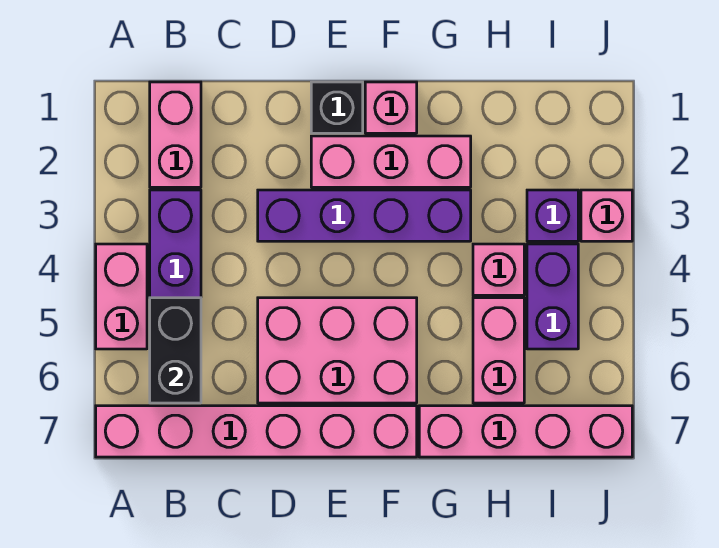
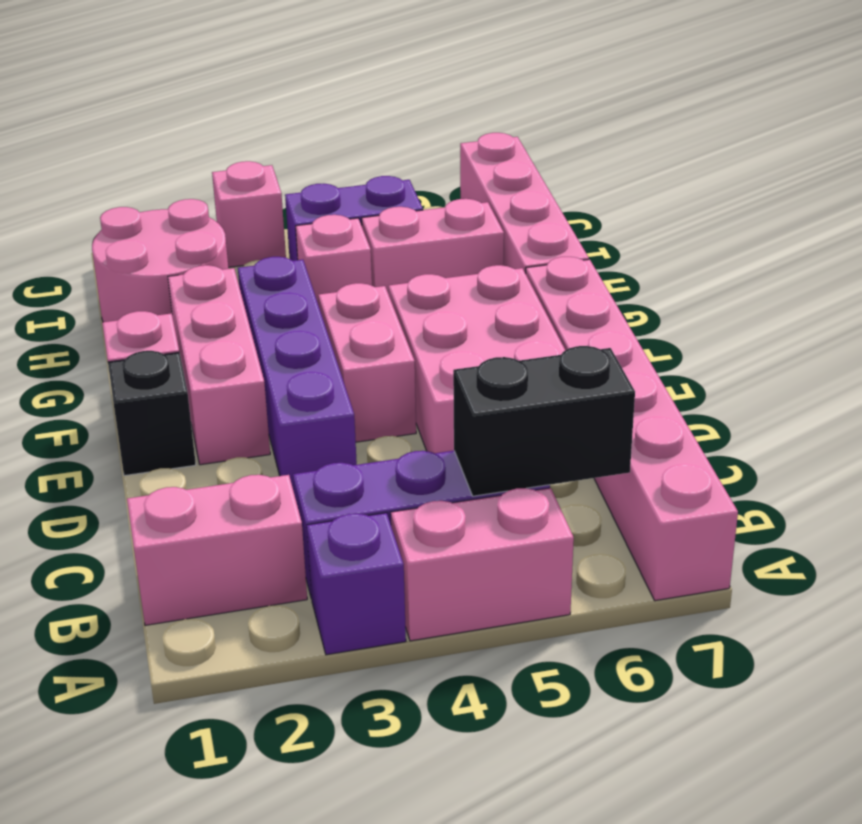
none -> pink 1x2 brick [318,283,416,442]
none -> pink 2x2 round brick [92,199,228,322]
purple 1x1 brick [527,190,578,241] -> purple 1x1 brick moved to [307,513,406,655]

